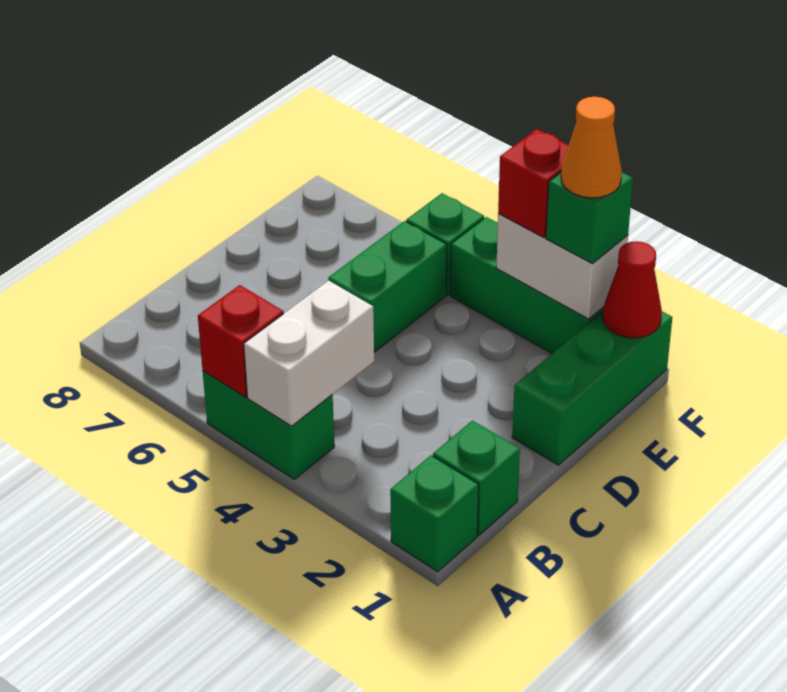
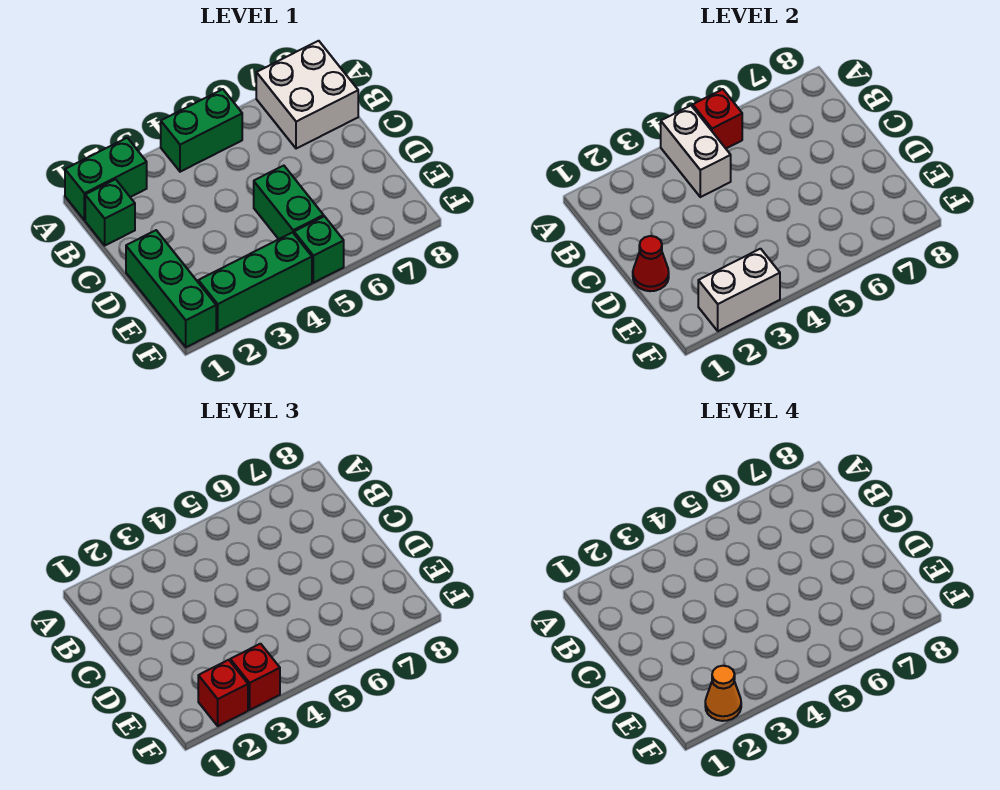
green 1x1 brick [390,455,479,572] -> green 1x2 brick [65,138,147,220]
none -> white 2x2 brick [256,41,358,149]
red 1x1 cone [603,241,662,338] -> red 1x1 cone moved to [633,236,669,291]
green 1x1 brick [546,172,633,264] -> red 1x1 brick [198,660,248,726]

